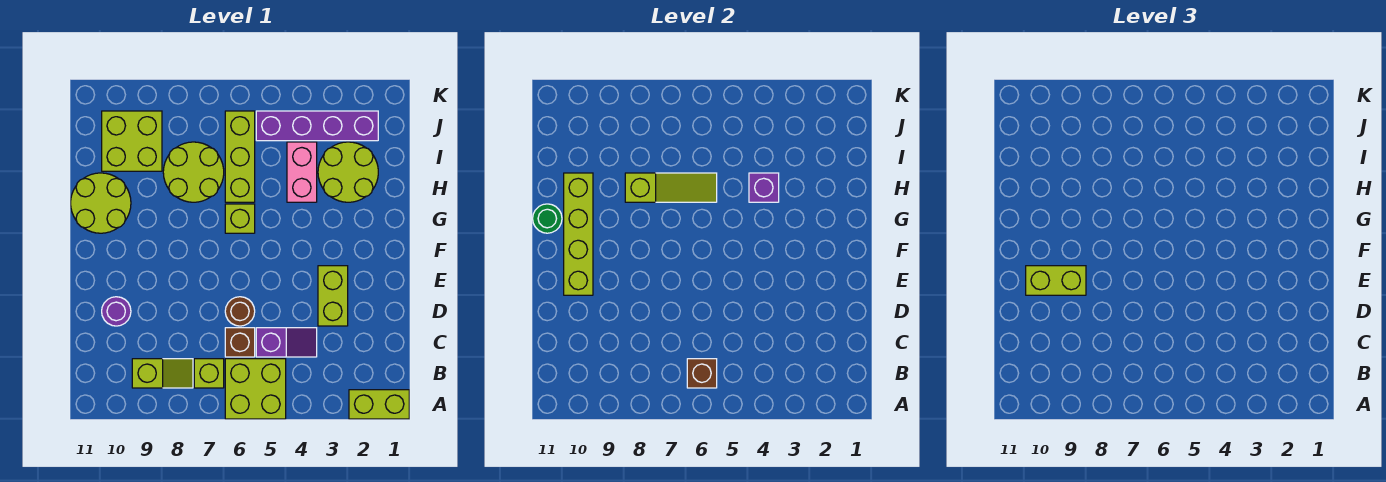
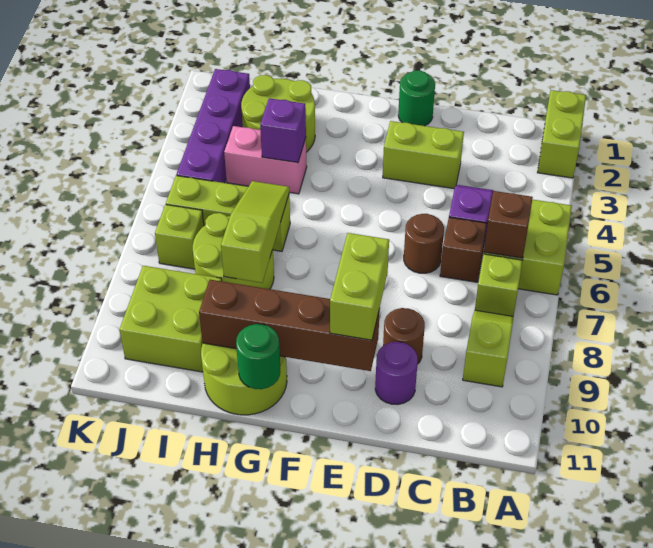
none -> brown 1x1 round brick [383,308,425,363]
none -> green 1x1 round brick [398,70,435,126]
lime 1x4 brick [564,173,593,295] -> brown 1x4 brick [199,280,380,371]
lime 1x1 brick [225,204,255,233] -> lime 1x1 brick moved to [155,205,204,269]

